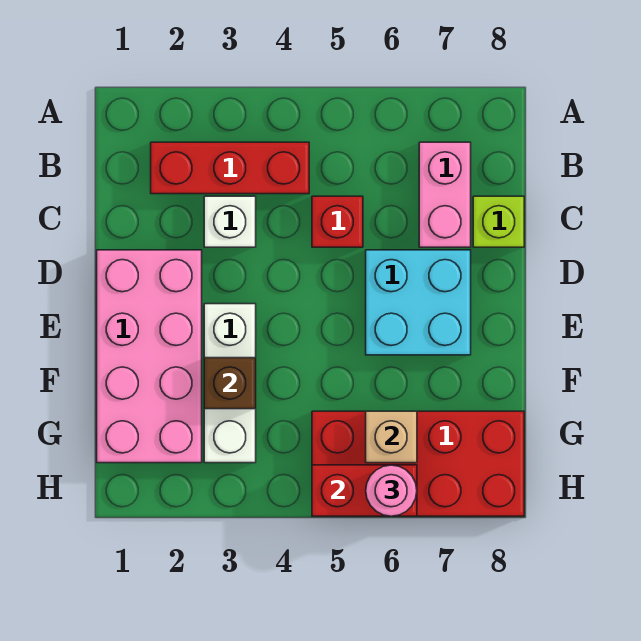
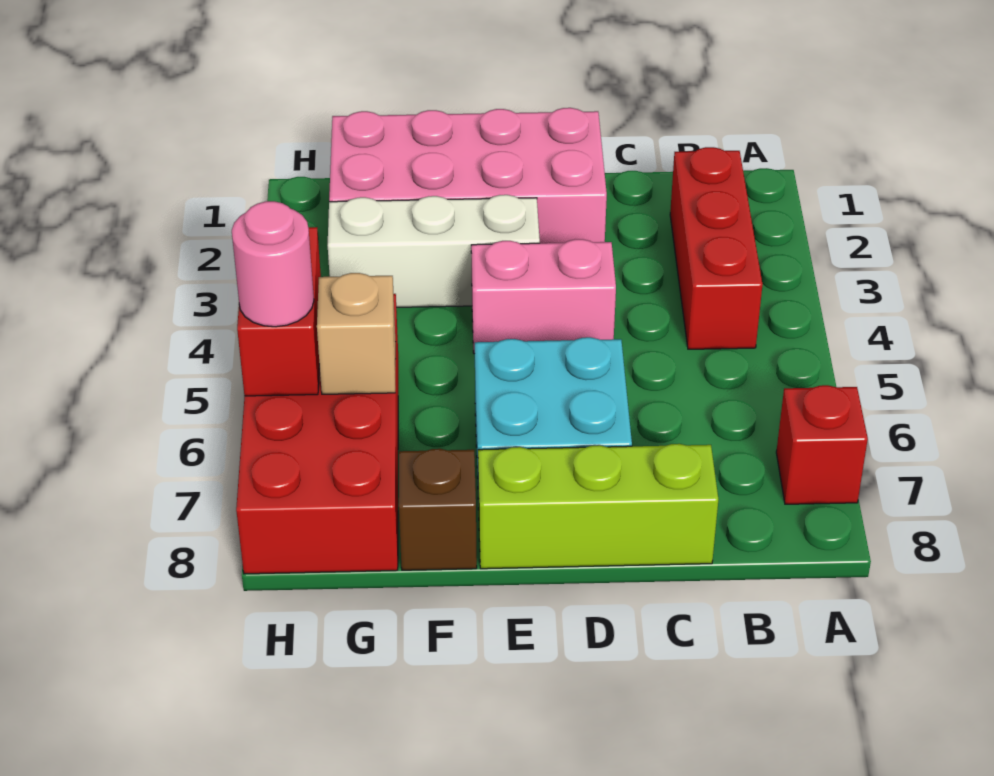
pink 1x2 brick [419,142,471,247] -> pink 1x2 brick moved to [471,239,616,354]
white 1x1 brick [204,196,256,247] -> none
red 1x1 brick [312,196,363,247] -> red 1x1 brick moved to [776,385,868,504]
lime 1x1 brick [473,196,524,247] -> lime 1x3 brick [478,444,718,569]
brown 1x1 brick [204,358,256,409] -> brown 1x1 brick moved to [399,449,477,570]

